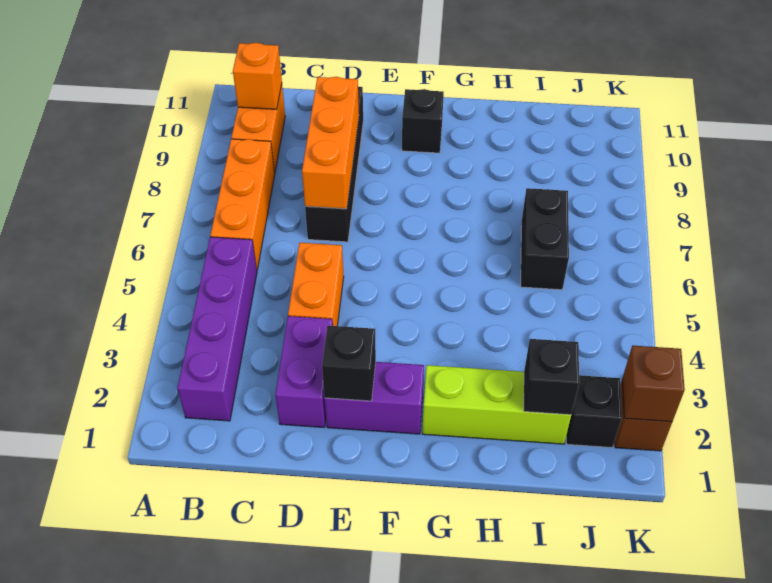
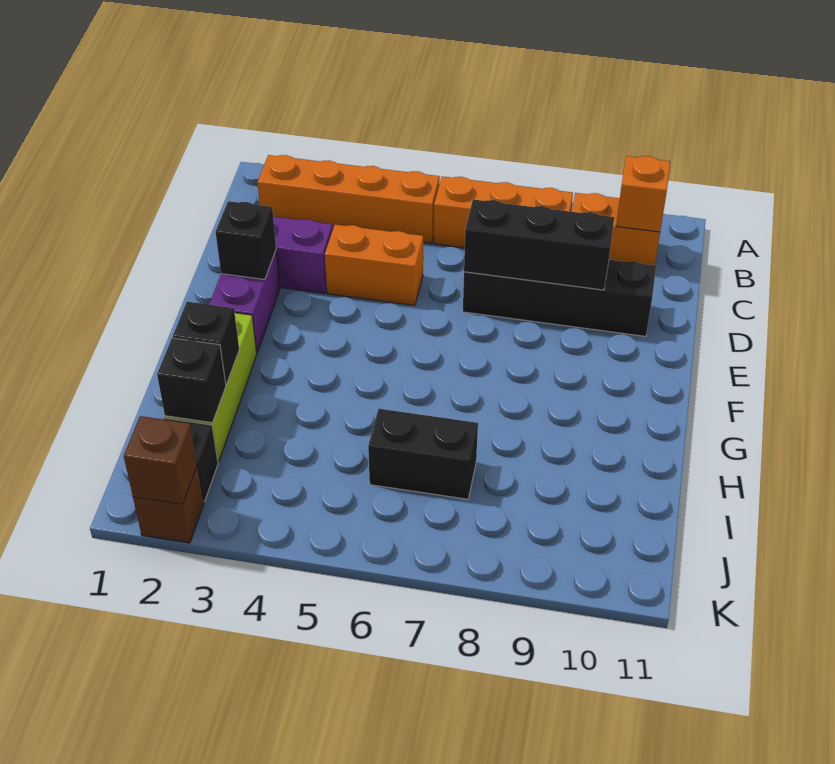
purple 1x4 brick [177,237,257,421] -> orange 1x4 brick [257,155,440,244]
orange 1x3 brick [302,77,359,209] -> black 1x3 brick [464,199,614,290]
black 1x1 brick [402,89,444,153] -> black 1x1 brick moved to [173,302,239,385]

